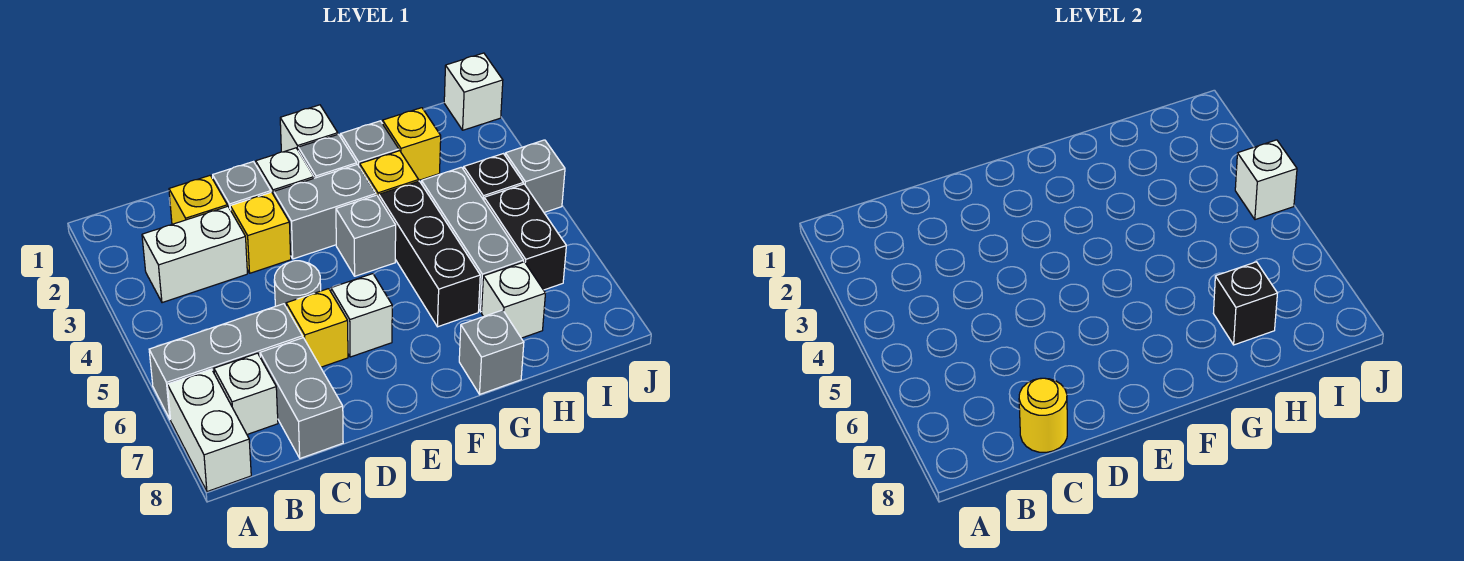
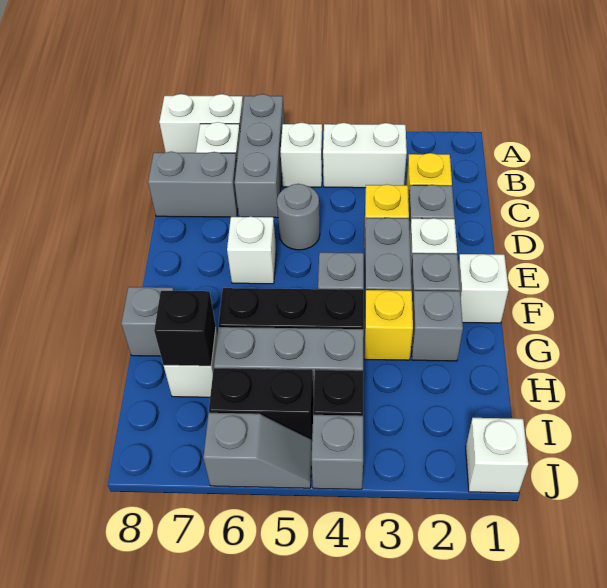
white 1x2 brick [142,206,247,303] -> white 1x2 brick turned to [323,123,407,188]
yellow 1x1 round brick [1019,378,1067,452] -> none
yellow 1x1 brick [286,289,348,367] -> none
yellow 1x1 brick [383,108,441,180] -> none
white 1x1 brick [1235,140,1297,220] -> white 1x1 brick moved to [281,123,323,187]
none -> grey 1x2 slope [203,413,312,488]

